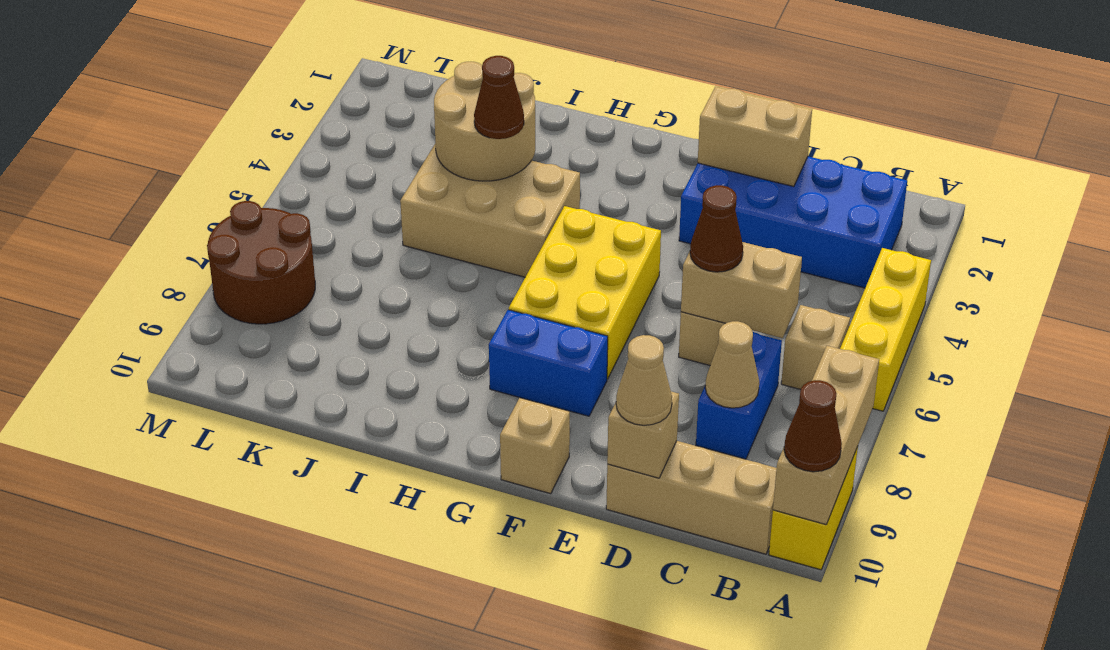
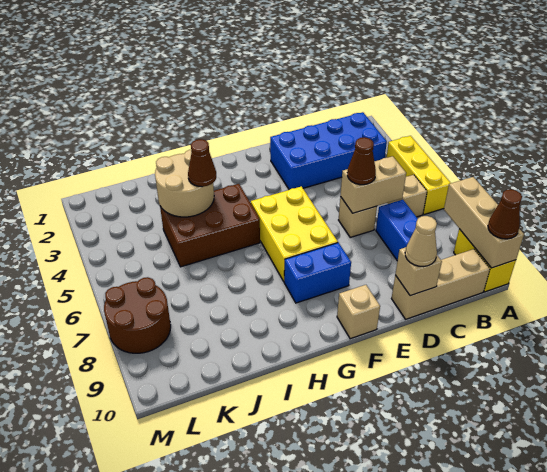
tan 1x1 cone [705,321,759,408] -> none
tan 1x2 brick [698,87,812,187] -> none
tan 2x3 brick [400,143,580,277] -> brown 2x3 brick [160,184,260,267]

